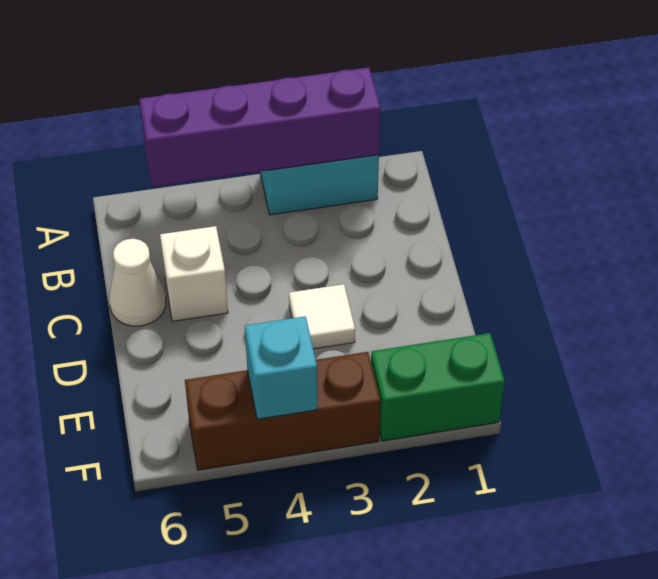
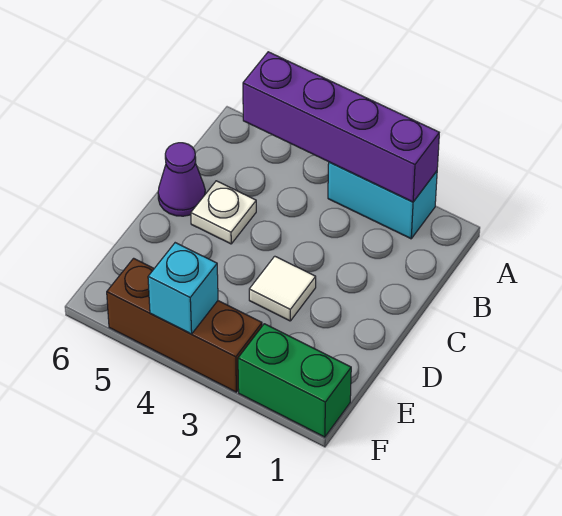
white 1x1 brick [160,226,228,321] -> white 1x1 plate [191,181,256,244]
white 1x1 cone [109,239,166,326] -> purple 1x1 cone [158,143,205,216]

